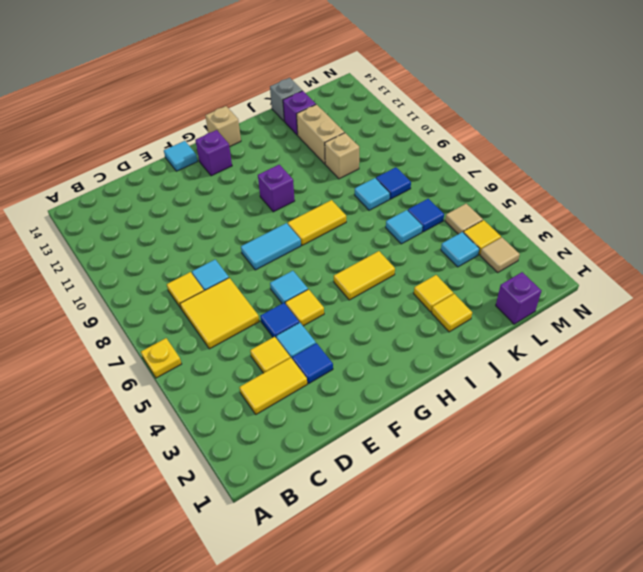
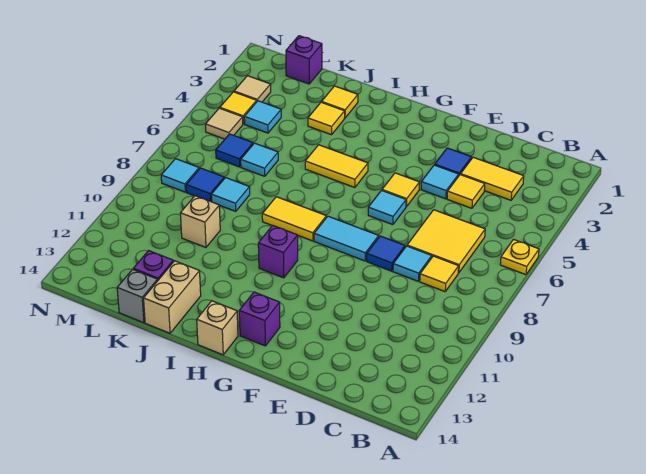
blue 1x1 tile [260,303,299,337] -> blue 1x1 tile moved to [367,236,405,271]
cyan 1x1 tile [164,141,198,171] -> cyan 1x1 tile moved to [161,159,199,192]
tan 1x2 brick [297,104,345,164] -> tan 1x2 brick moved to [144,261,201,333]

